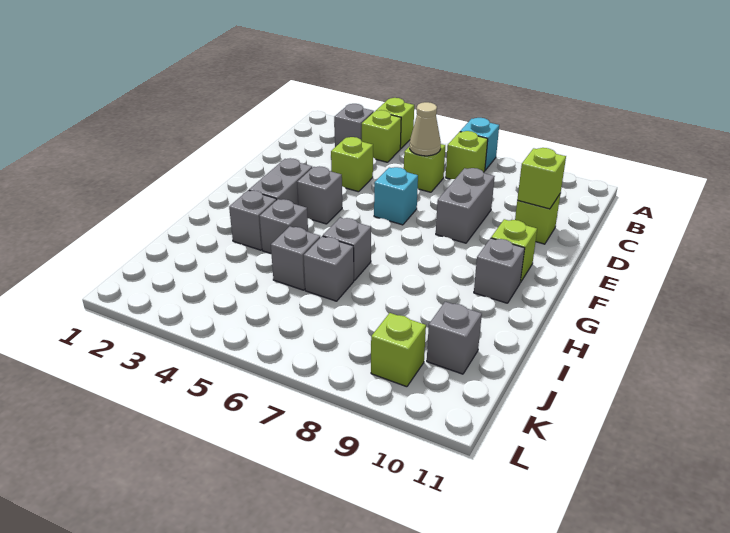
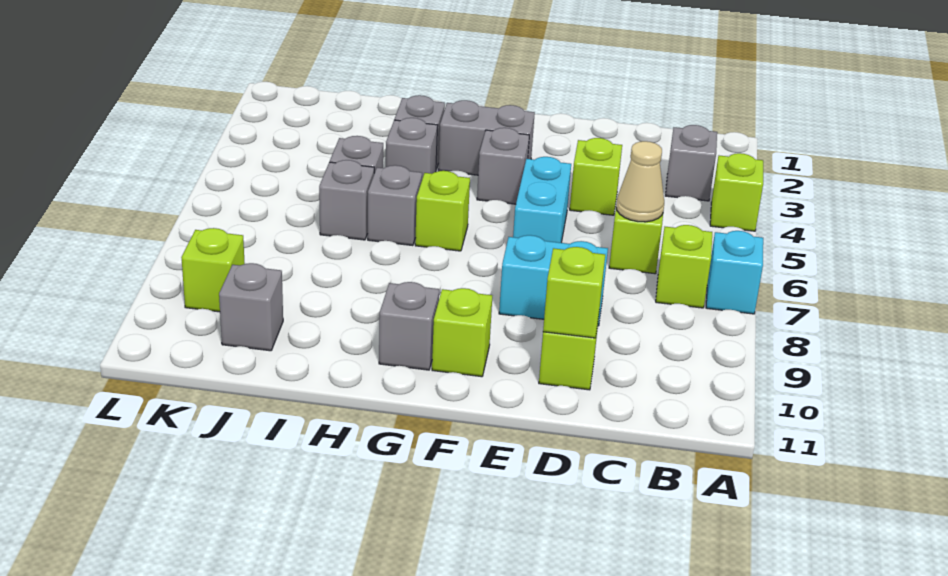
lime 1x1 brick [362,110,401,162] -> lime 1x1 brick moved to [415,171,470,251]
grey 1x2 brick [436,168,495,243] -> cyan 1x2 brick [499,235,608,326]
cyan 1x1 brick [374,167,418,225] -> cyan 1x2 brick [513,157,571,243]

